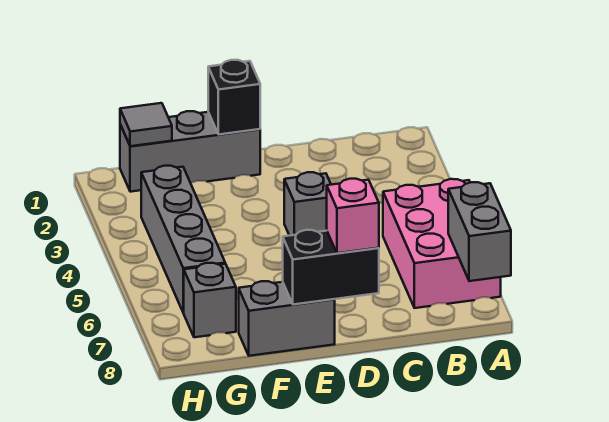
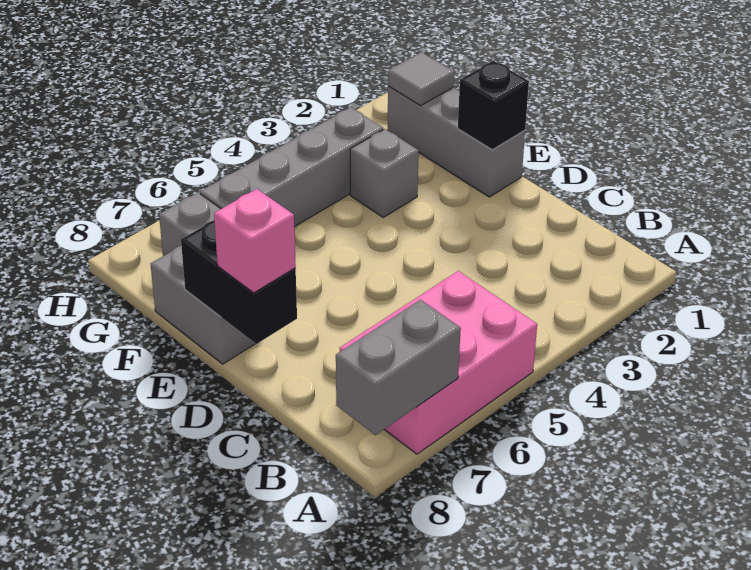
grey 1x1 brick [284,172,331,236] -> grey 1x1 brick moved to [350,129,419,217]

